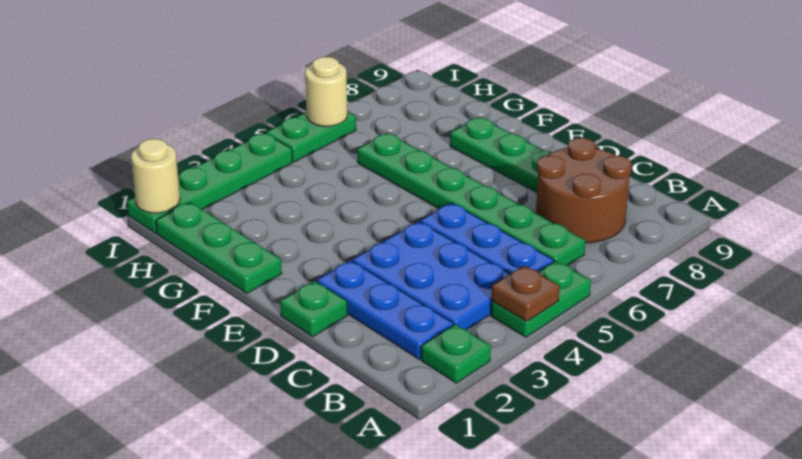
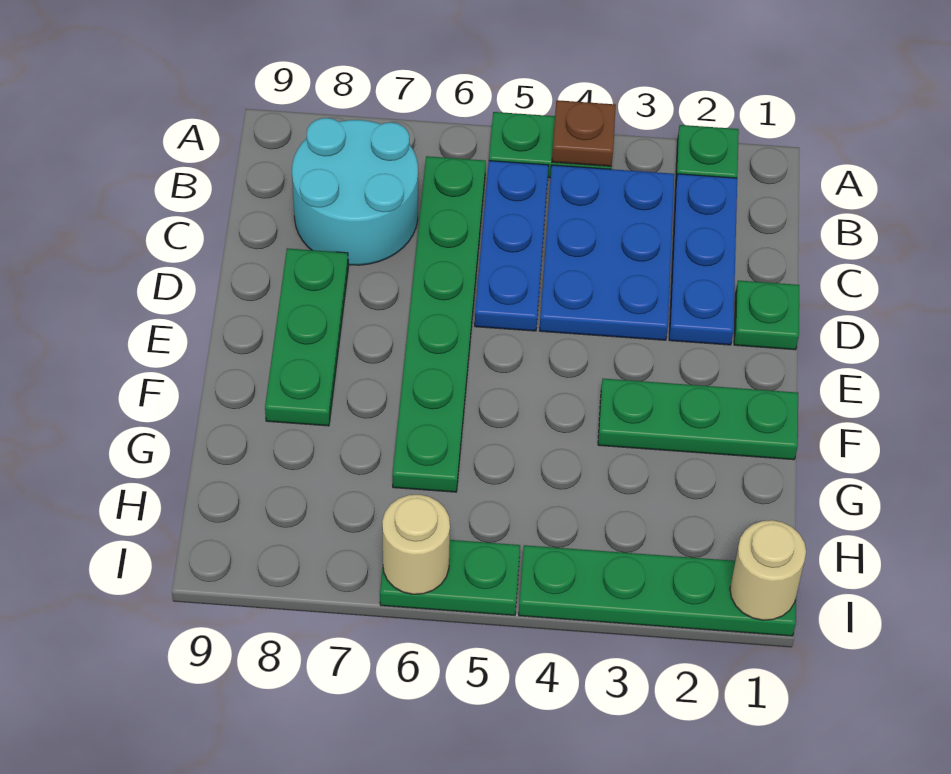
brown 2x2 round brick [536,138,632,243] -> cyan 2x2 round brick [292,118,418,265]
green 1x3 plate [156,202,282,293] -> green 1x3 plate turned to [598,379,798,460]

